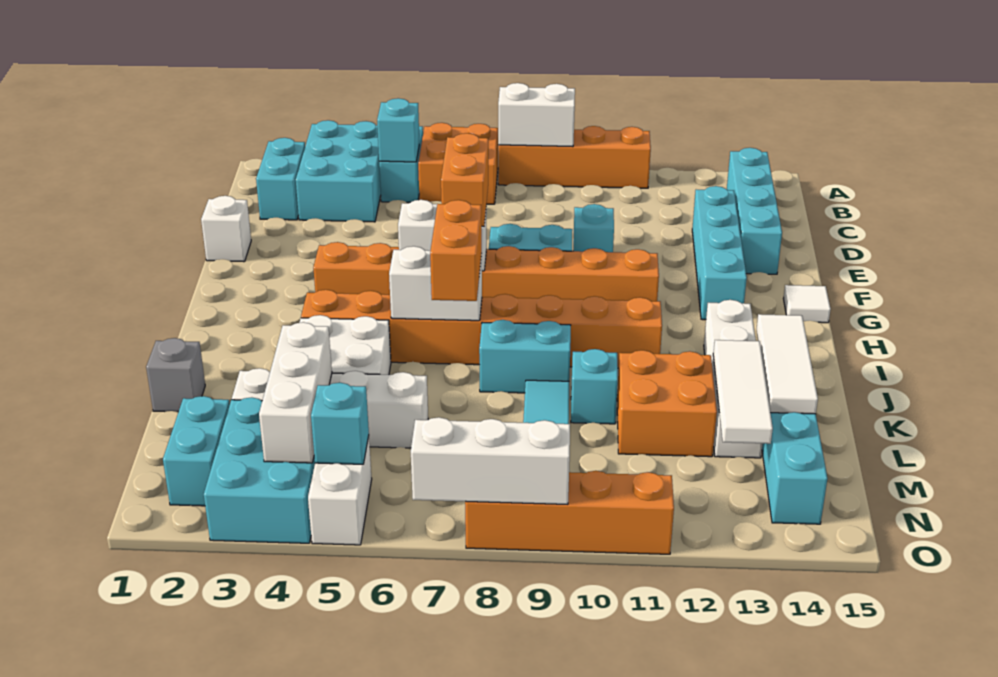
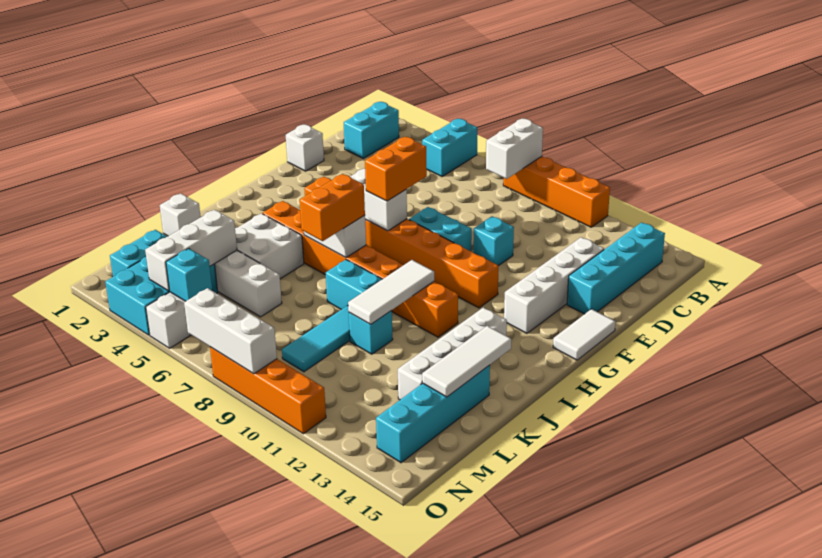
cyan 2x3 brick [296,120,381,222] -> none
orange 2x2 brick [418,123,498,204] -> none
white 1x2 brick [498,83,575,147] -> white 1x2 brick turned to [486,119,543,179]
cyan 1x1 brick [377,98,419,162] -> none
cyan 1x4 brick [692,186,747,320] -> white 1x4 brick [504,237,604,333]
white 1x1 tile [783,285,831,323] -> white 1x2 tile [553,309,616,360]
grey 1x1 brick [146,338,205,412] -> white 1x1 brick [160,193,201,236]
orange 2x2 brick [617,350,717,457] -> none
white 1x3 tile [713,340,773,444] -> white 1x3 tile moved to [348,260,434,324]

